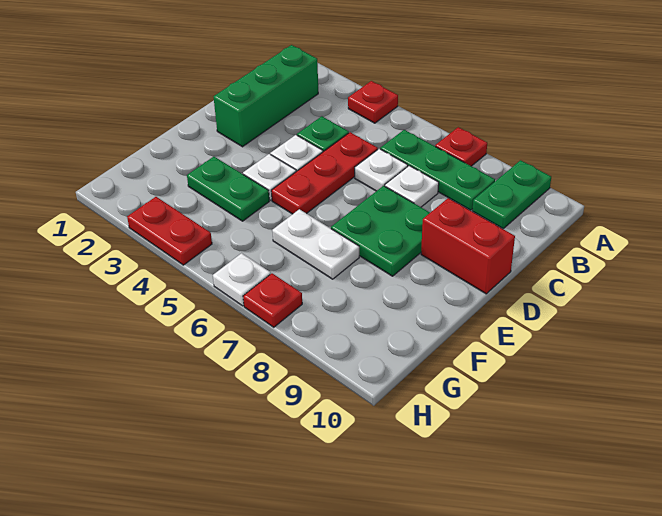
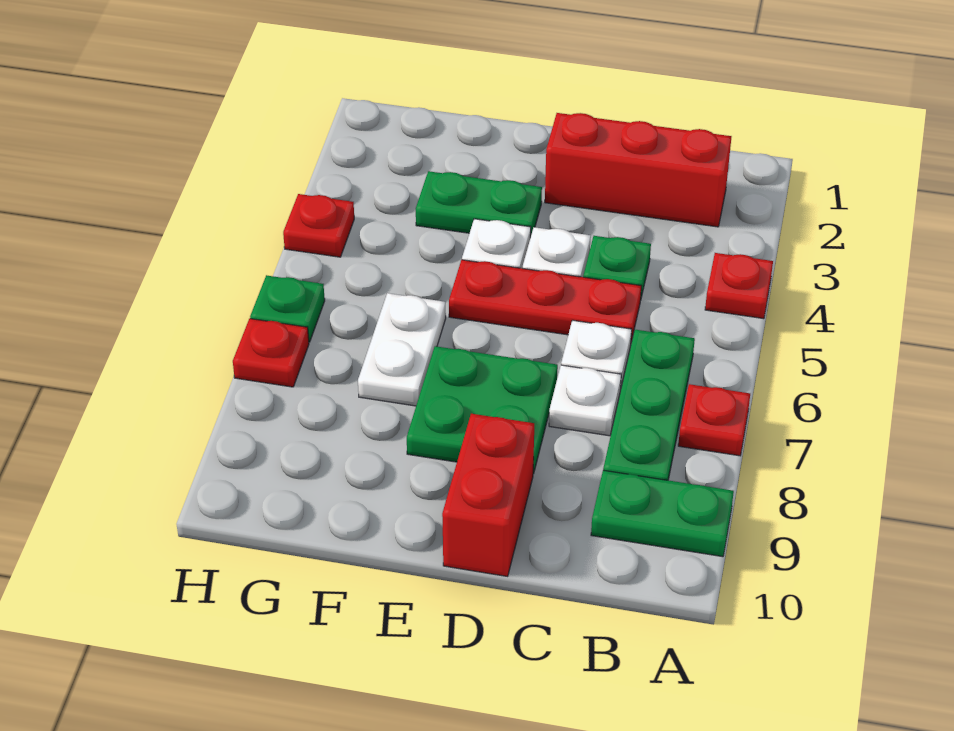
green 1x3 brick [214,45,318,147] -> red 1x3 brick [545,113,732,227]
green 1x2 plate [187,157,269,221] -> green 1x2 plate turned to [416,171,542,238]
red 1x2 plate [127,197,212,265] -> red 1x1 plate [283,194,354,257]
white 1x1 plate [213,253,271,306] -> green 1x1 plate [250,275,325,342]

